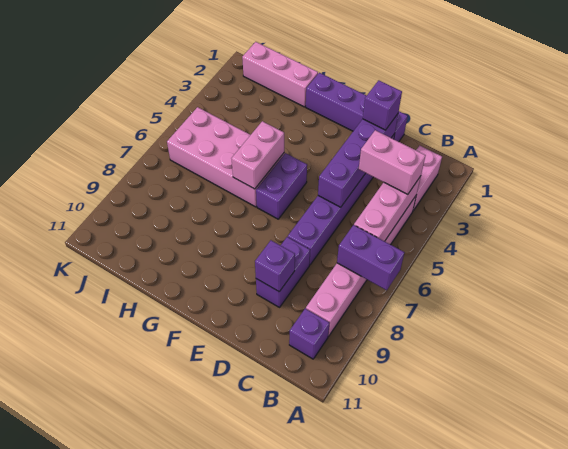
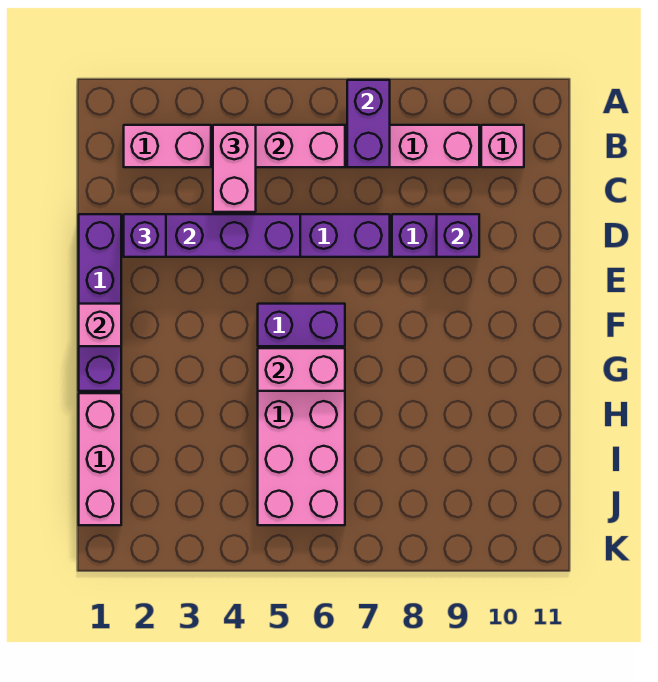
purple 1x1 brick [289,308,330,359] -> pink 1x1 brick [481,125,524,167]
none -> pink 1x1 brick [79,304,121,346]

